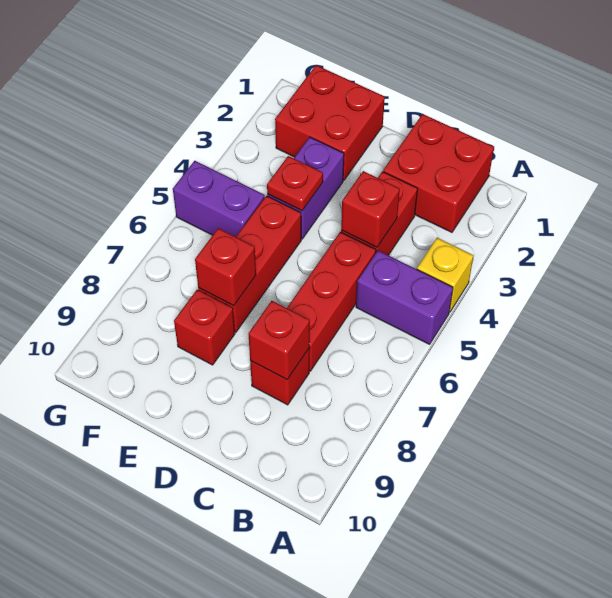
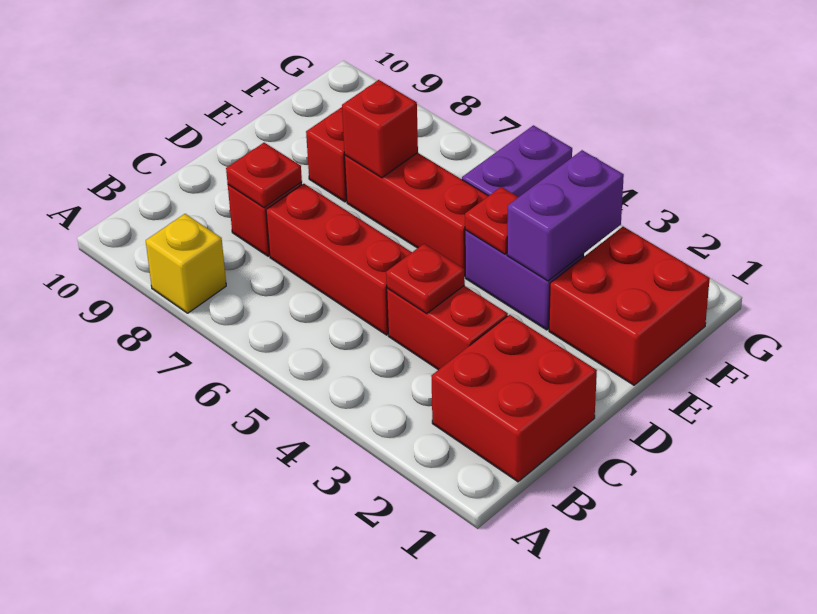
yellow 1x1 brick [417,238,473,312] -> yellow 1x1 brick moved to [146,214,226,313]
purple 1x2 brick [356,251,453,344] -> purple 1x2 brick moved to [507,150,624,281]
red 1x1 brick [341,171,400,247] -> red 1x1 plate [386,244,465,313]
red 1x1 brick [249,301,310,380] -> red 1x1 plate [226,143,302,208]

